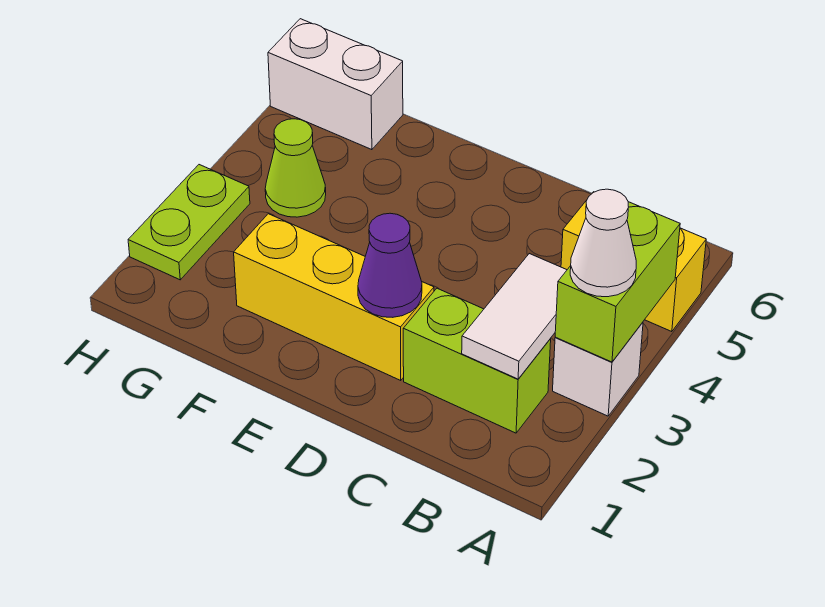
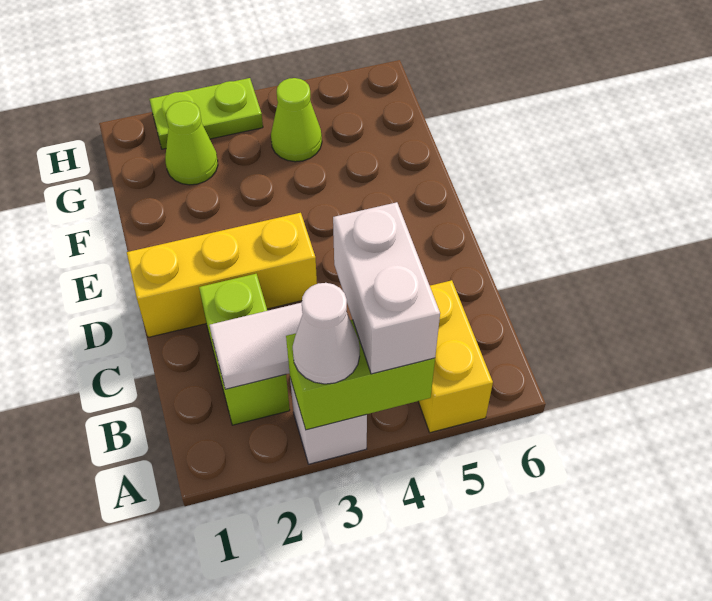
yellow 1x3 brick [234,214,434,380] -> yellow 1x3 brick turned to [127,213,317,337]
purple 1x1 cone [358,213,422,317] -> none
none -> lime 1x1 cone [165,101,218,185]
white 1x2 brick [268,19,403,150] -> white 1x2 brick moved to [333,202,440,374]

